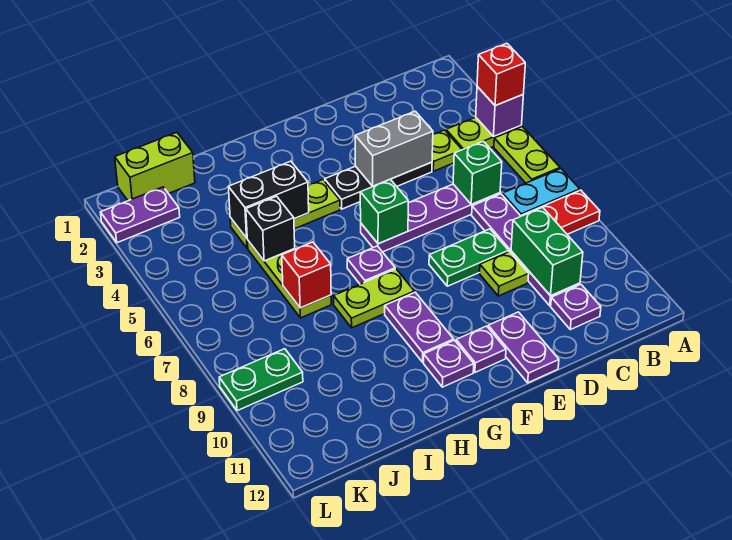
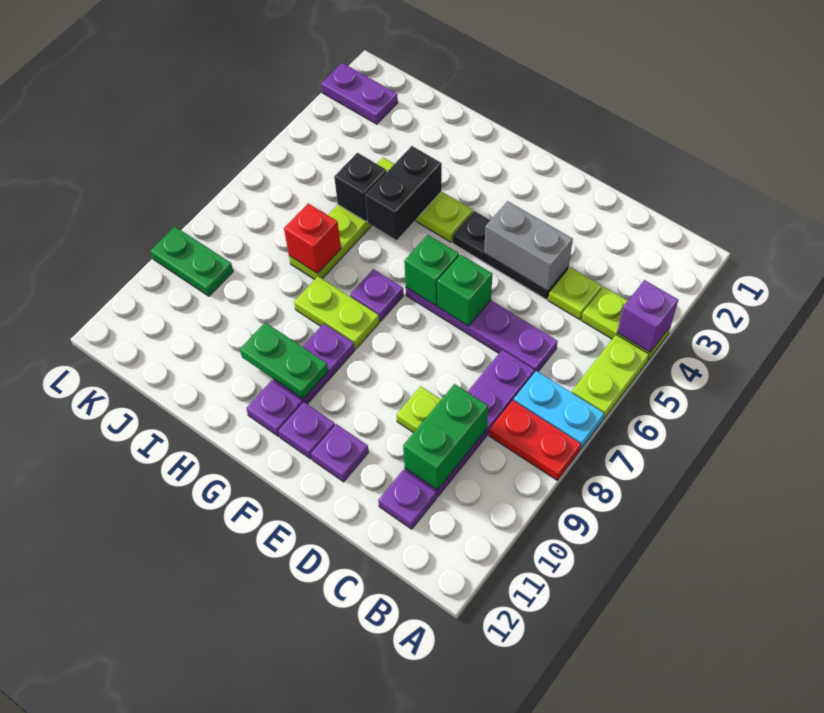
red 1x1 brick [477,43,525,106] -> none
green 1x1 brick [453,141,502,204] -> green 1x1 brick moved to [437,254,492,326]
green 1x2 plate [429,229,509,286] -> green 1x2 plate moved to [240,323,328,399]
purple 1x2 plate [488,312,559,383] -> purple 1x1 plate [311,424,369,482]
black 1x2 brick [228,161,309,238] -> black 1x2 brick turned to [365,146,442,240]
lime 1x2 brick [115,133,195,201] -> none

